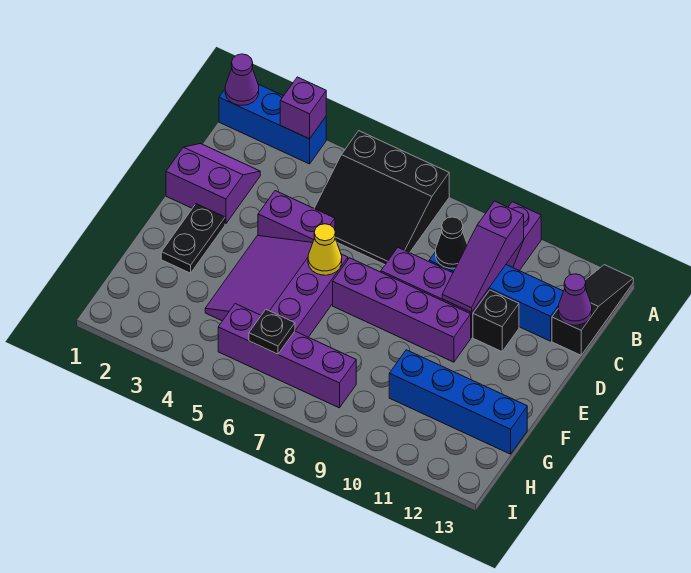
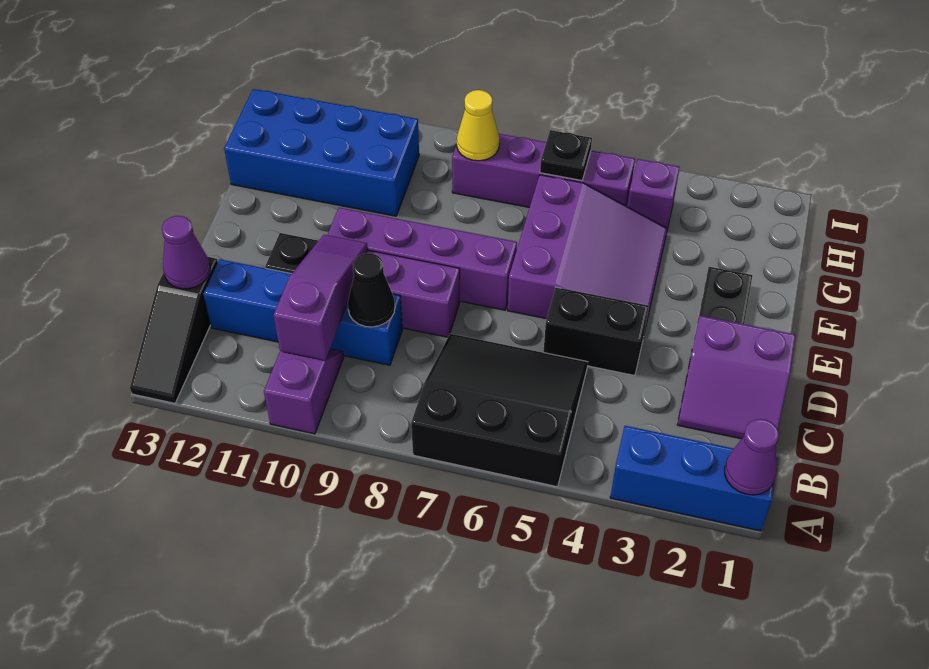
purple 1x1 brick [280,77,326,139] -> purple 1x1 brick moved to [627,159,680,228]
purple 1x2 brick [258,191,335,243] -> black 1x2 brick [543,287,649,376]
yellow 1x1 cone [308,224,342,275] -> yellow 1x1 cone moved to [457,90,499,161]
blue 1x4 brick [389,350,527,454] -> blue 2x4 brick [224,89,419,216]

